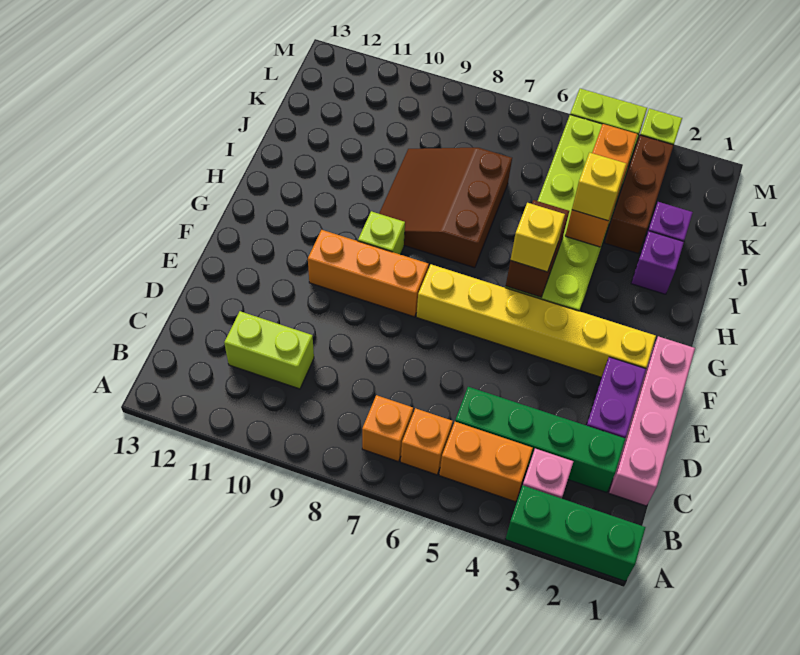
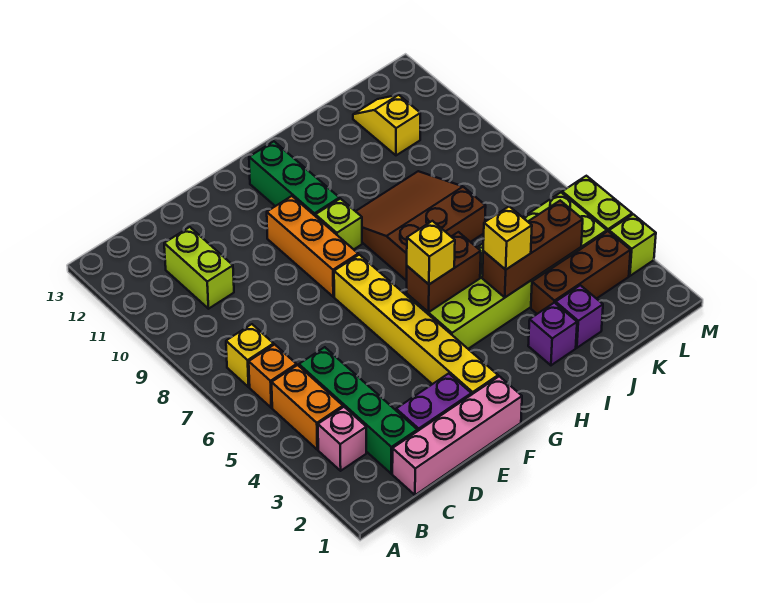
green 1x3 brick [505,485,646,581] -> green 1x3 brick moved to [249,141,339,215]
orange 1x1 brick [362,395,413,462] -> yellow 1x1 brick [226,324,274,387]
orange 1x3 brick [565,124,637,247] -> brown 1x3 brick [482,201,583,297]
none -> yellow 1x2 slope [353,95,420,155]

